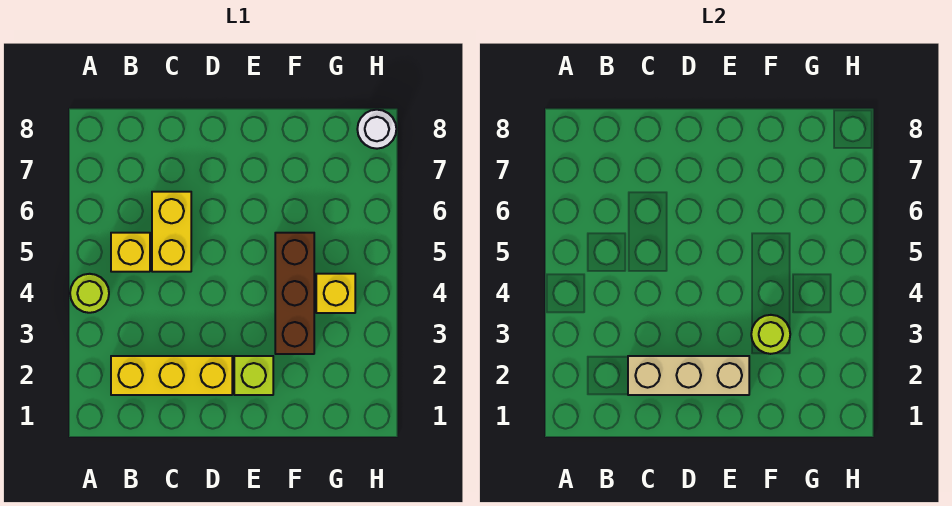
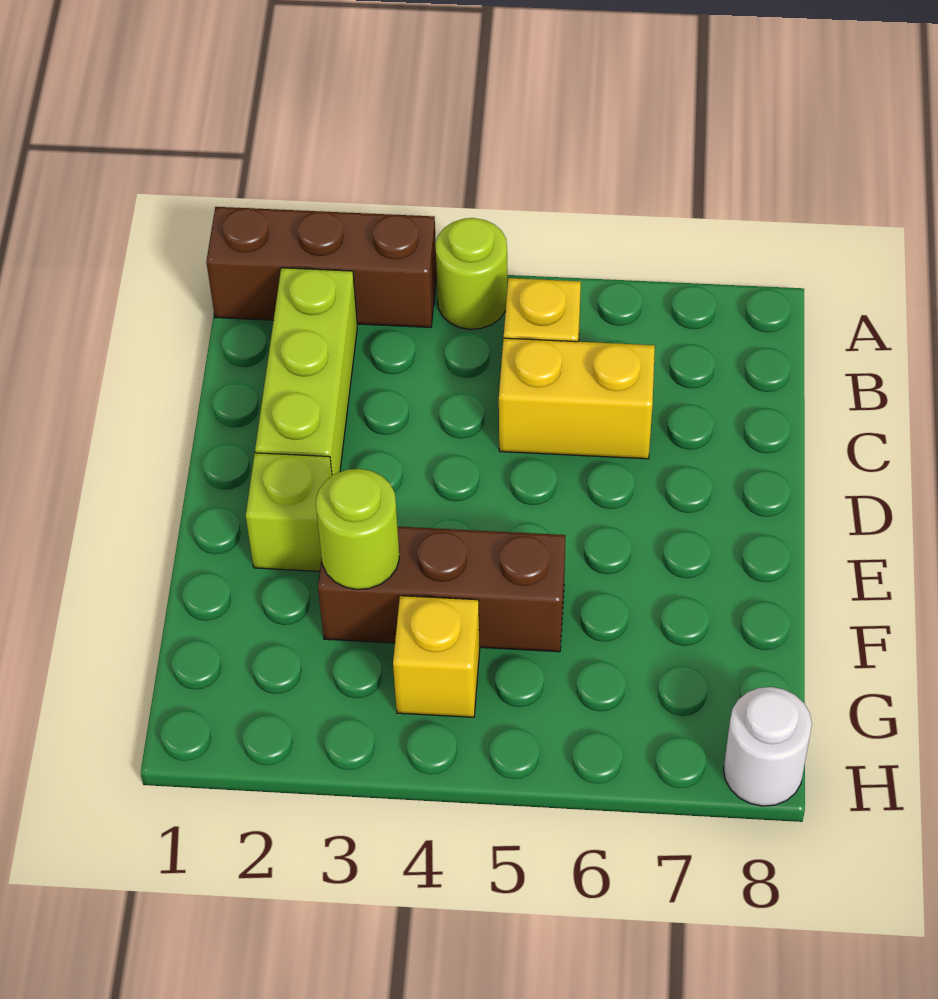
none -> brown 1x3 brick [206,207,437,328]
yellow 1x3 brick [111,356,232,395] -> lime 1x3 brick [255,268,357,476]
tan 1x3 brick [628,356,749,395] -> none

